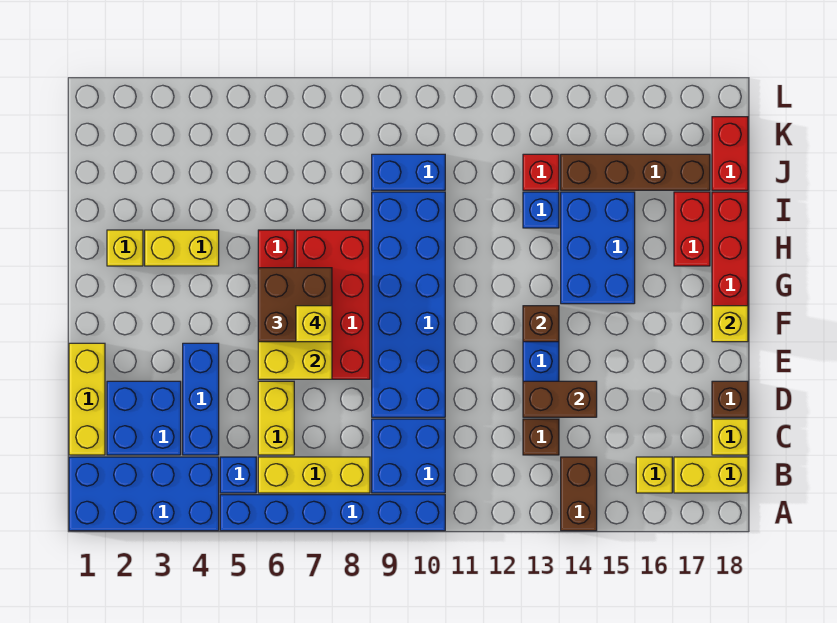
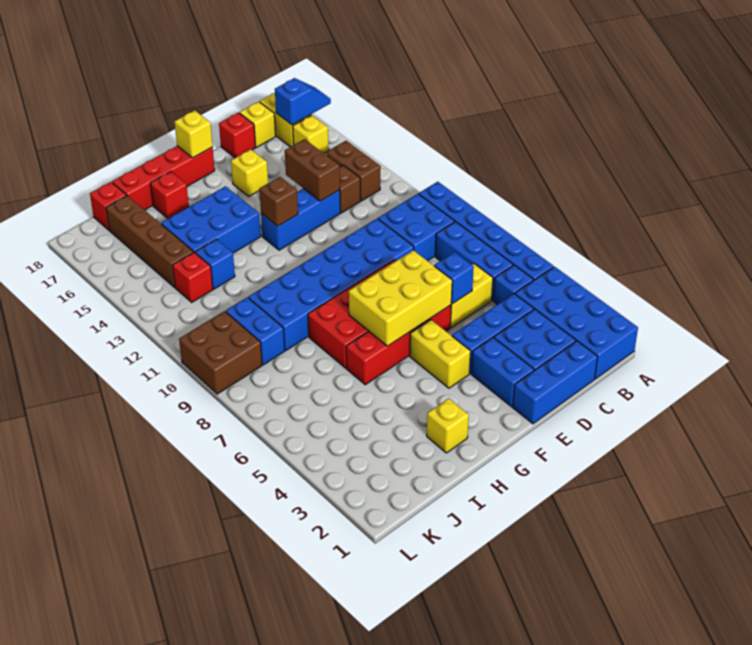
brown 1x2 brick [561,457,597,531] -> brown 1x2 brick turned to [327,141,381,201]
none -> blue 1x2 slope [275,78,331,125]
yellow 1x3 brick [258,457,370,493] -> blue 1x3 brick [435,222,513,300]
yellow 1x3 brick [69,343,105,455] -> blue 1x3 brick [513,341,598,424]
none -> blue 1x1 brick [434,252,474,304]
brown 1x1 brick [712,381,748,417] -> red 1x1 brick [219,113,256,158]
none -> blue 1x2 brick [471,337,534,407]
brown 2x2 brick [258,268,332,342] -> brown 2x2 brick moved to [179,311,262,394]
yellow 1x1 brick [296,306,332,342] -> yellow 1x1 brick moved to [231,149,268,196]
yellow 1x2 brick [145,230,219,266] -> yellow 1x2 brick moved to [410,320,471,388]
red 1x2 brick [674,192,710,266] -> red 1x1 brick [150,171,189,219]
red 1x2 brick [712,117,748,190] -> red 1x1 brick [90,182,126,230]

